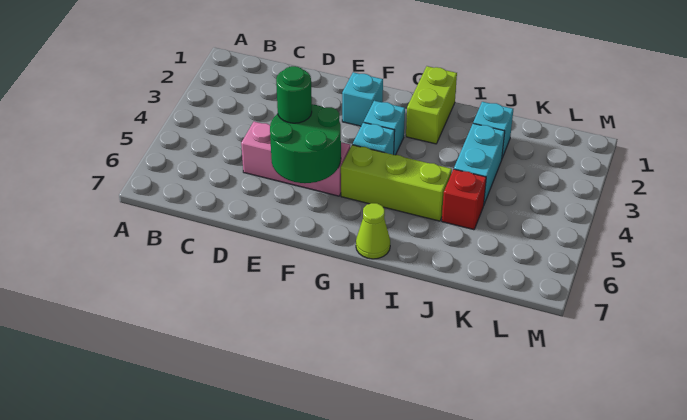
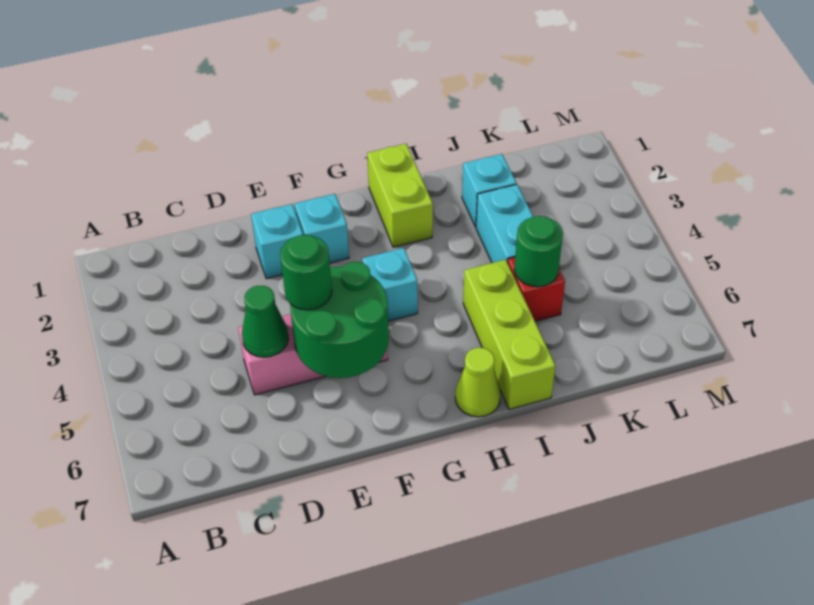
none -> green 1x1 cone [242,286,289,357]
cyan 1x1 brick [364,101,405,155] -> cyan 1x1 brick moved to [251,204,303,279]
lime 1x3 brick [341,145,452,221] -> lime 1x3 brick turned to [463,260,555,409]
none -> green 1x1 round brick [514,216,563,287]

